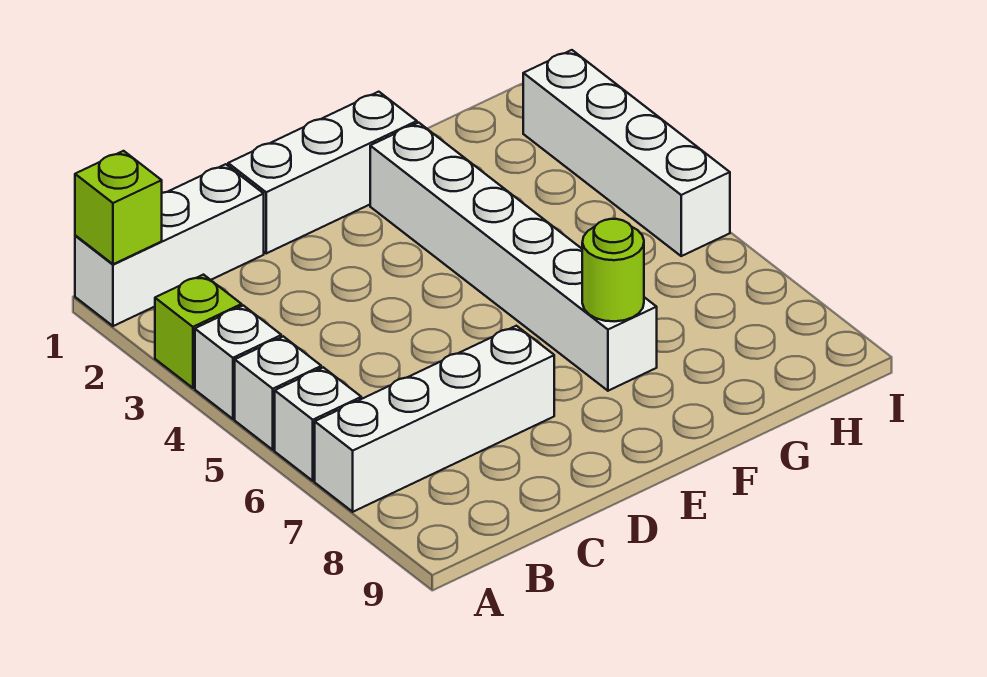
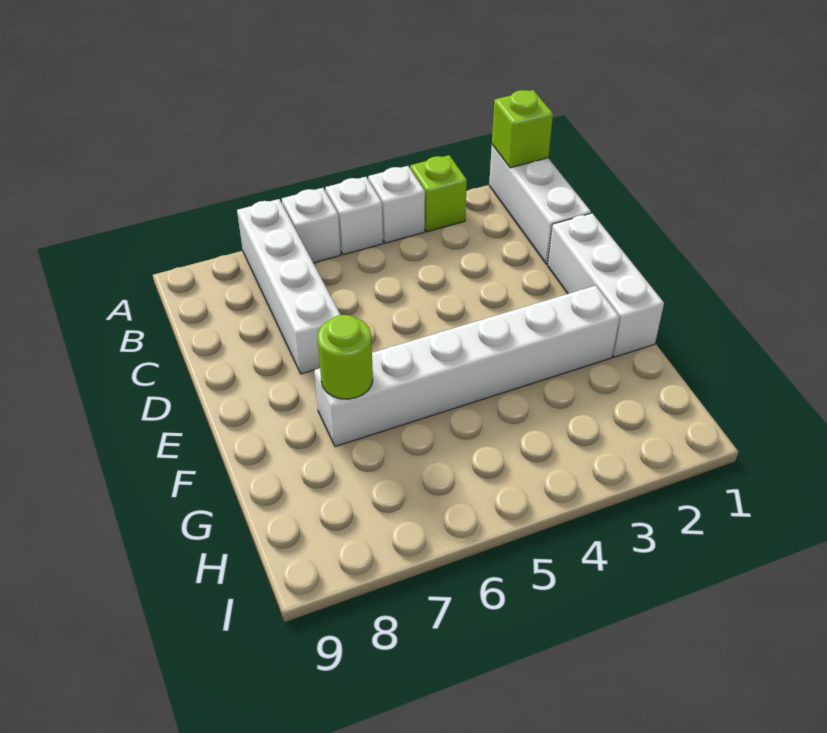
white 1x4 brick [523,50,730,256] -> none

